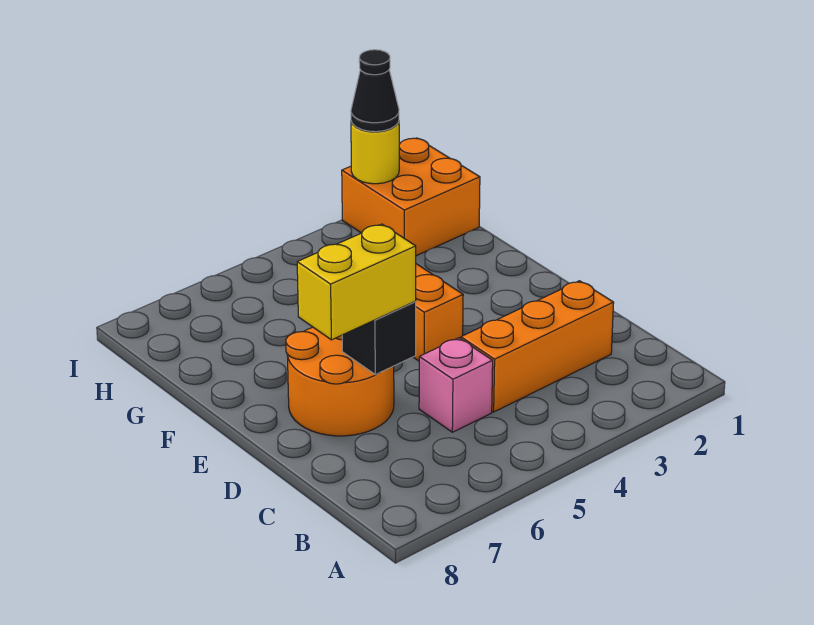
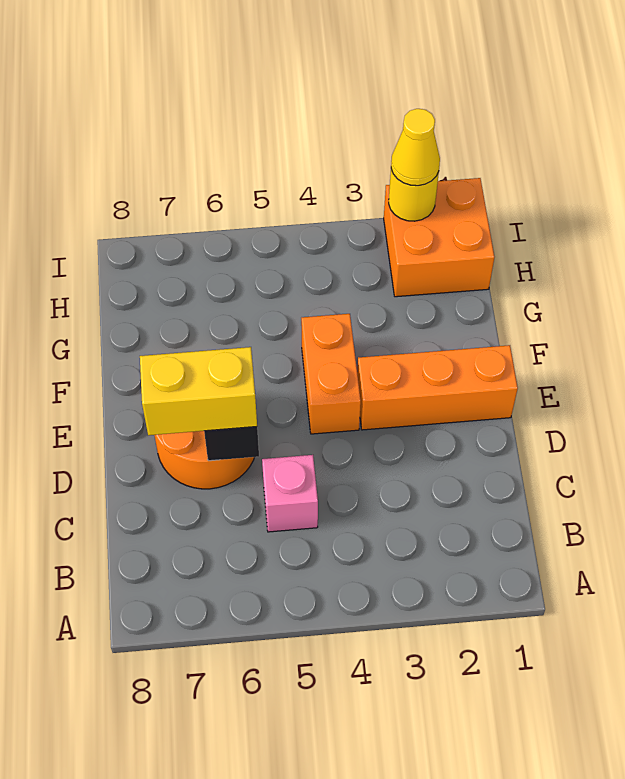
orange 1x3 brick [461,281,614,412] -> orange 1x3 brick moved to [357,345,518,430]
black 1x1 cone [351,50,399,132] -> yellow 1x1 cone [391,109,440,186]

